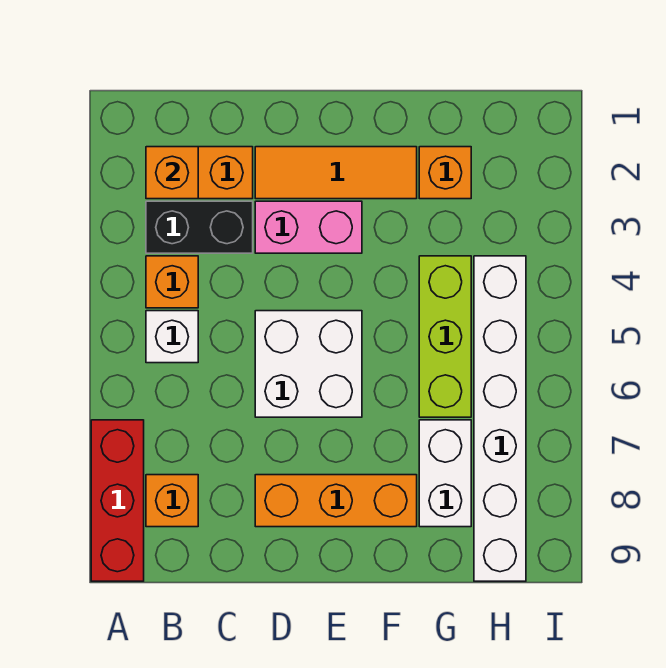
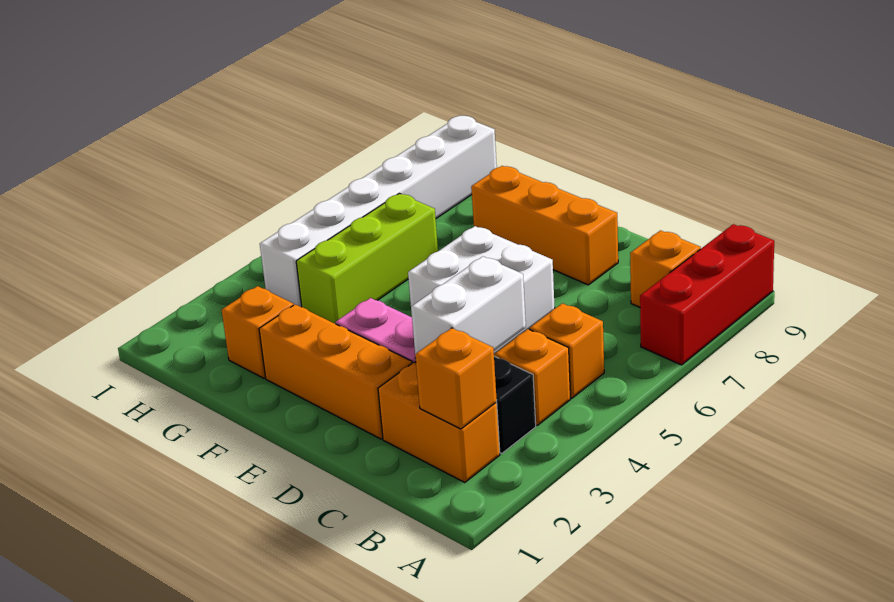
white 1x1 brick [146,311,198,363] -> orange 1x1 brick [530,303,604,398]
orange 1x3 tile [255,147,417,199] -> orange 1x3 brick [259,305,412,439]
white 1x2 brick [419,420,471,527] -> white 1x2 brick moved to [411,257,526,354]

